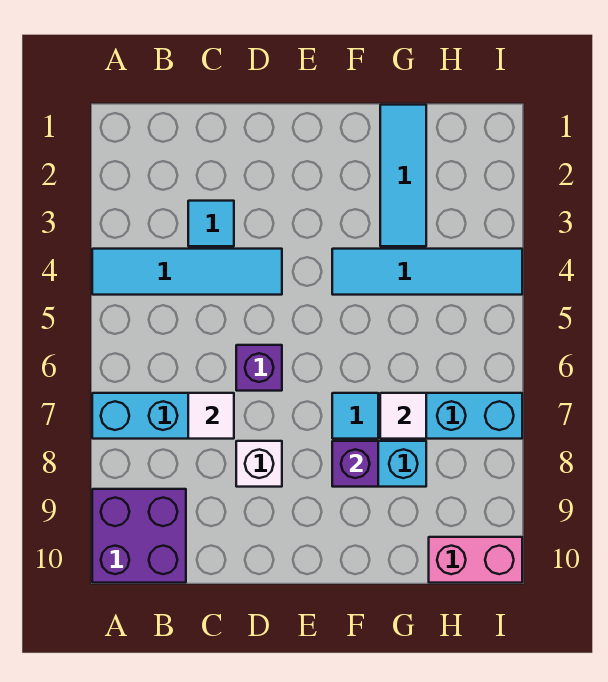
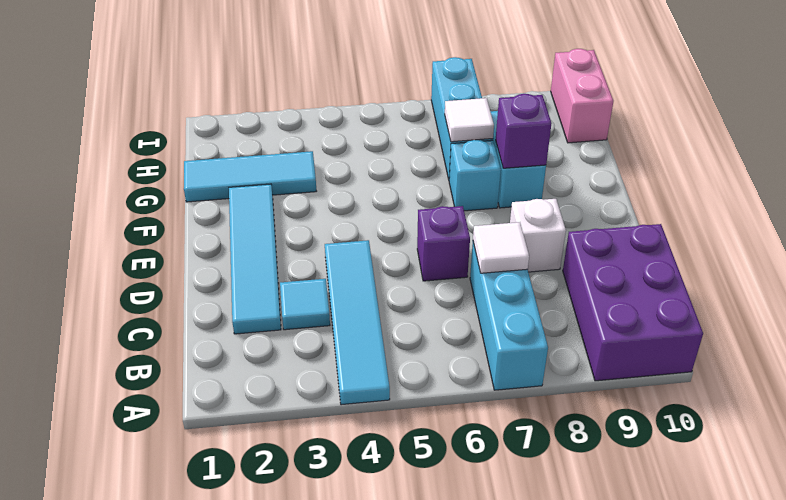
purple 2x2 brick [92,489,186,583] -> purple 2x3 brick [563,224,703,381]
cyan 1x4 tile [332,249,522,295] -> cyan 1x4 tile moved to [229,184,281,334]
cyan 1x1 tile [332,393,378,439] -> cyan 1x1 brick [449,140,501,211]

